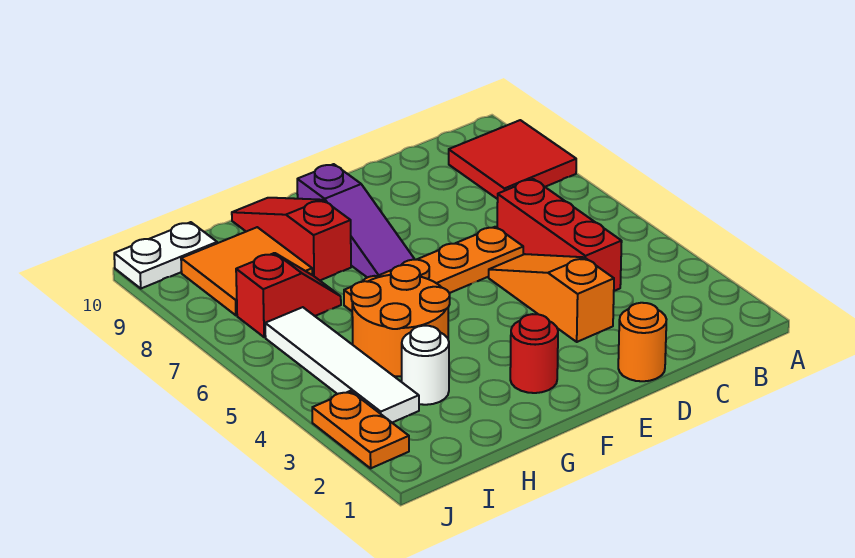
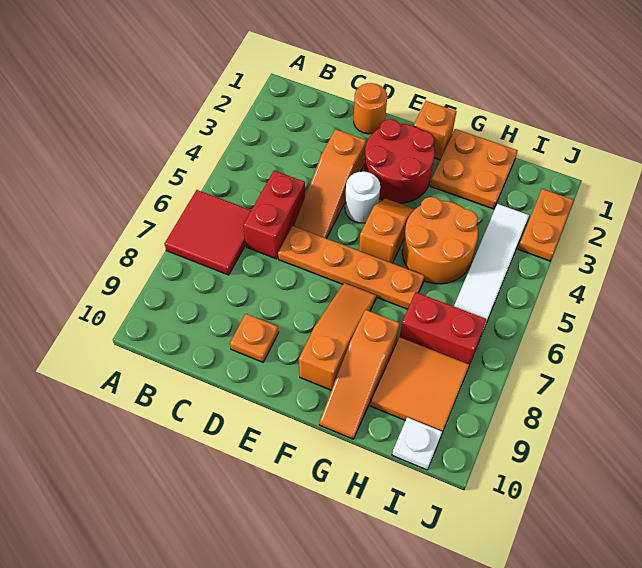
red 2x2 tile [449,120,576,199] -> red 2x2 tile moved to [165,190,251,275]
red 1x3 brick [497,179,622,291] -> red 1x2 brick [243,171,305,259]
none -> orange 1x1 plate [230,314,279,362]
none -> orange 1x1 brick [414,101,456,160]
red 1x1 round brick [510,314,558,393] -> red 2x2 round brick [364,119,435,203]
none -> orange 1x2 slope [359,198,415,263]
purple 1x3 slope [297,164,415,278] -> orange 1x3 slope [299,283,376,390]
none -> orange 2x2 plate [430,129,518,209]
red 1x3 slope [232,198,351,280] -> orange 1x3 slope [319,310,400,439]
white 1x1 round brick [402,326,449,405] -> white 1x1 round brick moved to [345,172,380,223]
red 1x2 slope [236,253,341,337] -> red 1x2 brick [400,292,486,365]
white 1x2 plate [114,222,217,288] -> white 1x1 plate [392,417,442,470]

